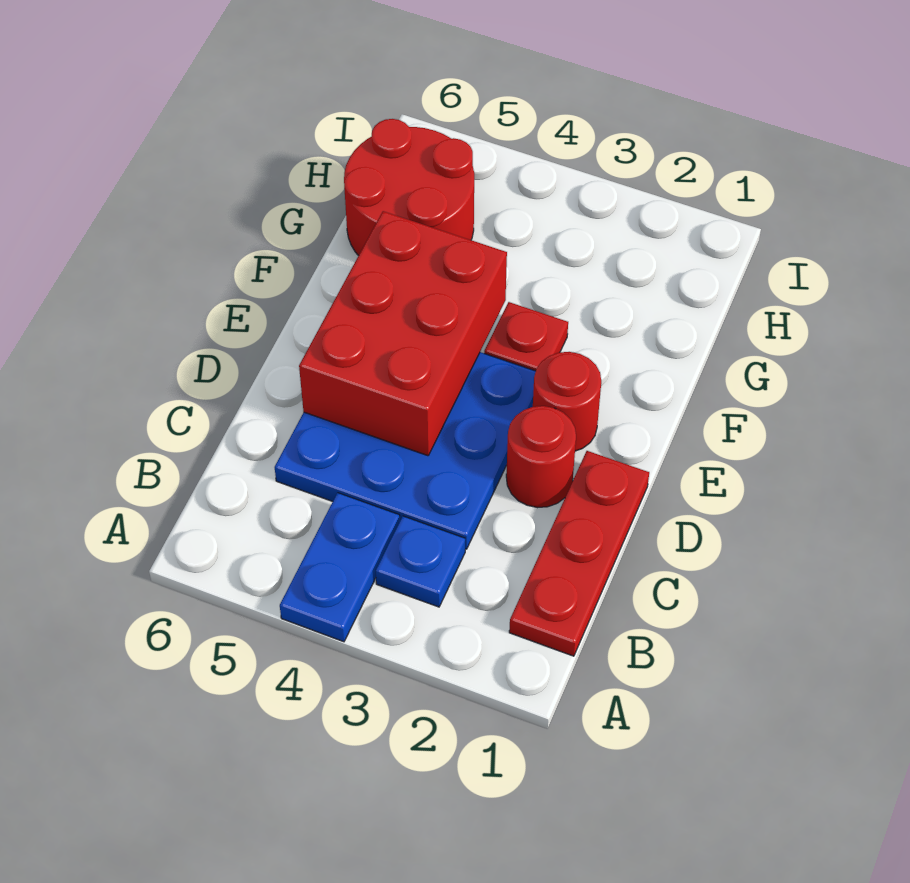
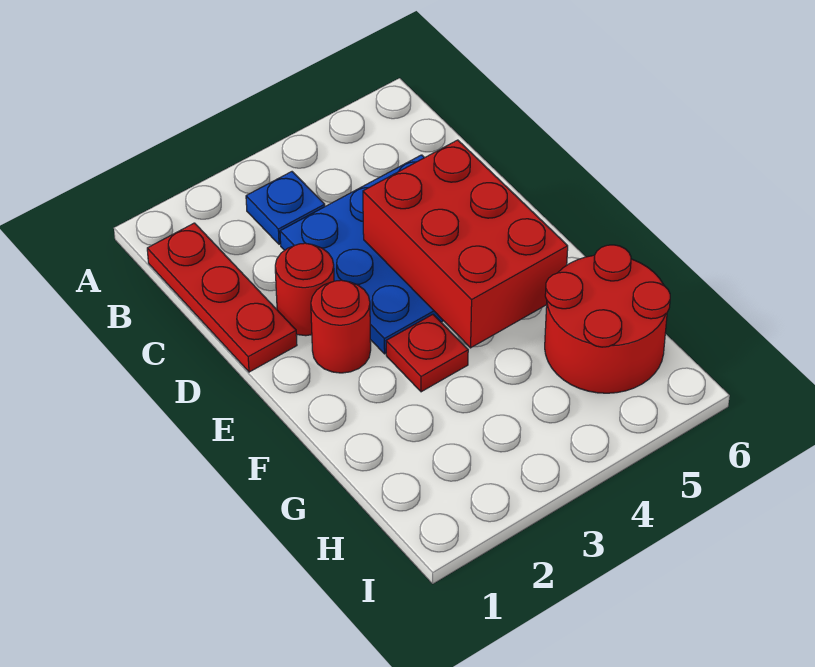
blue 1x2 plate [280,493,400,642] -> none

